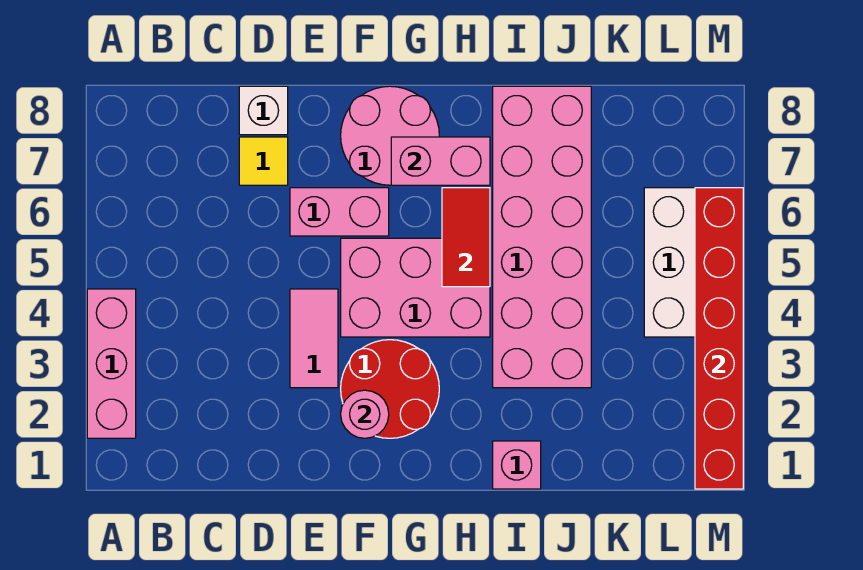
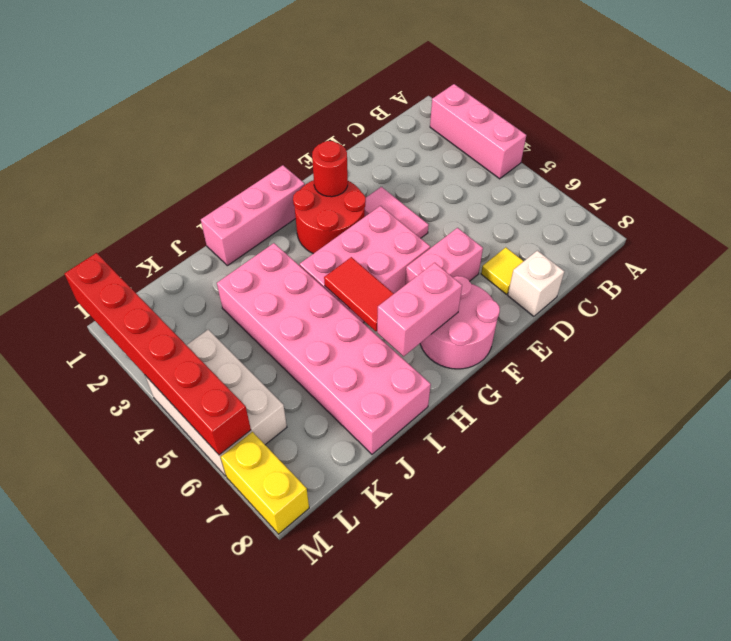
pink 1x1 round brick [341,390,389,438] -> red 1x1 round brick [312,141,348,197]
pink 1x1 brick [493,441,541,489] -> pink 1x3 brick [201,165,305,266]
none -> yellow 1x2 brick [221,432,309,534]

